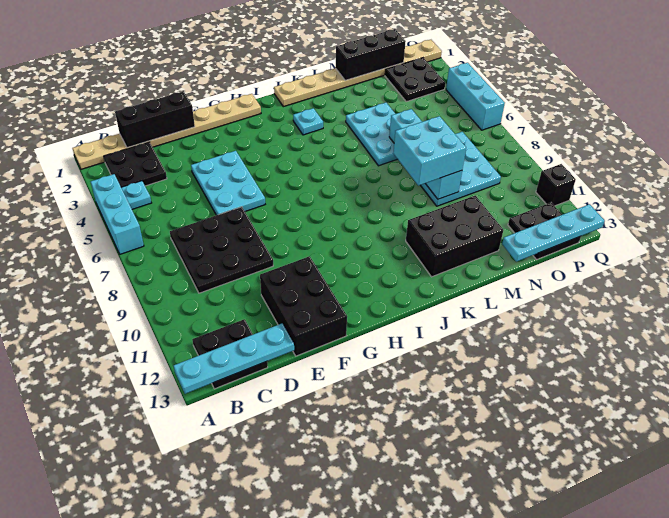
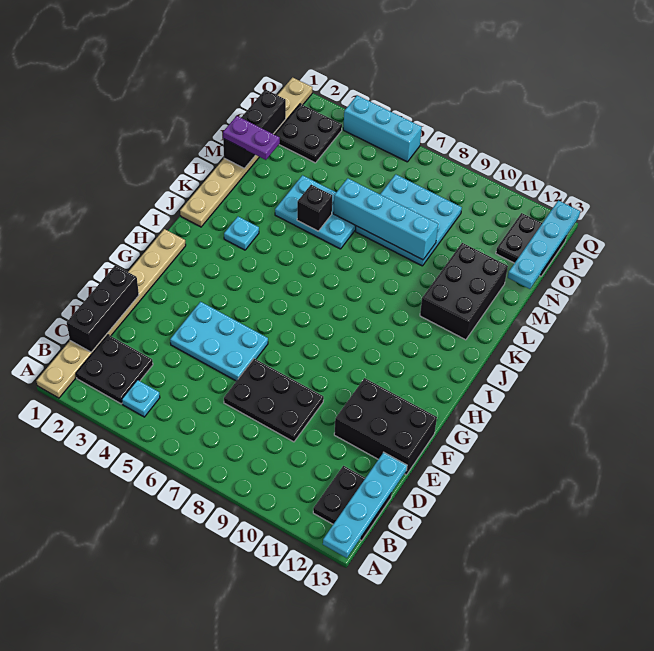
cyan 1x3 brick [91,174,144,254] -> none
black 3x3 plate [170,207,273,293] -> black 2x3 plate [224,359,324,442]
cyan 2x2 brick [393,116,466,186] -> none
none -> purple 1x2 plate [223,116,280,160]
black 1x1 brick [536,164,576,206] -> black 1x1 brick moved to [297,185,332,231]

